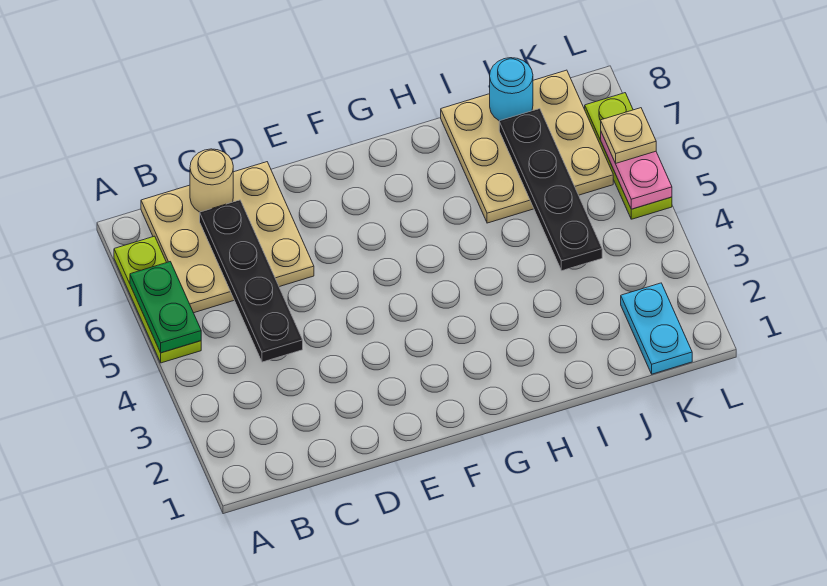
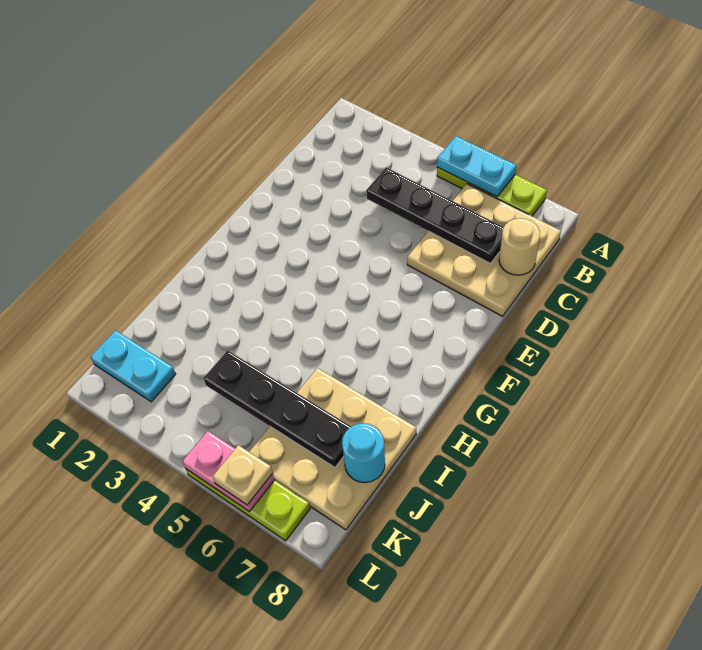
green 1x2 plate [130,262,201,353] -> cyan 1x2 plate [437,136,516,197]

